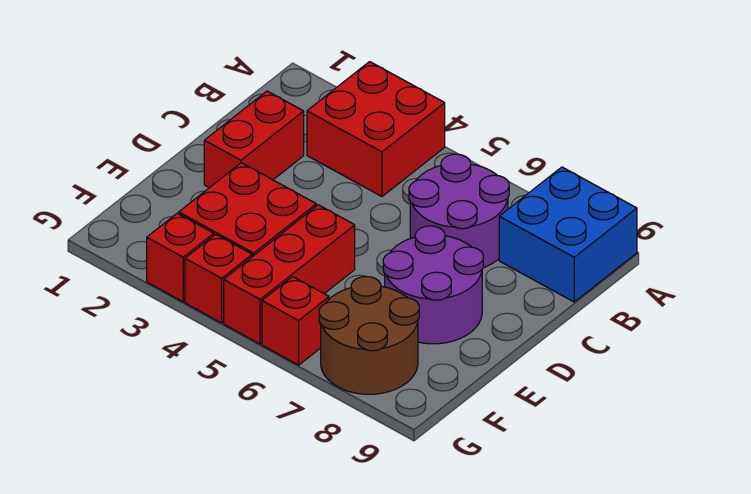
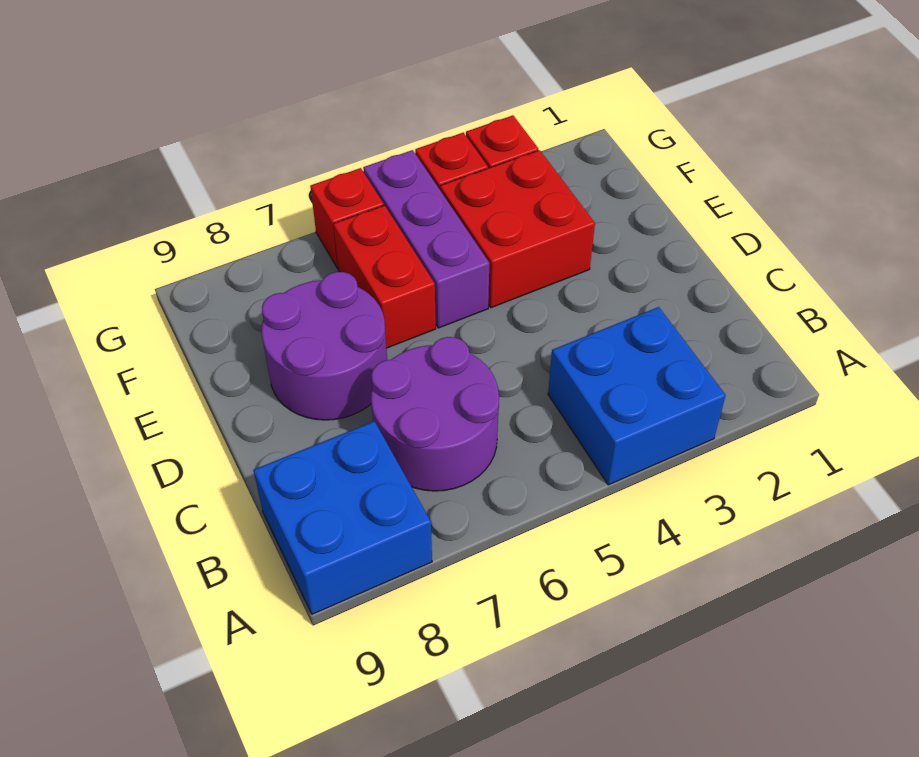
red 2x2 brick [307,62,445,196] -> blue 2x2 brick [548,307,726,485]
red 1x2 brick [204,91,304,188] -> red 1x2 brick moved to [333,205,436,348]
red 1x3 brick [224,205,355,344] -> purple 1x3 brick [363,150,489,328]
brown 2x2 round brick [319,276,419,394] -> none

